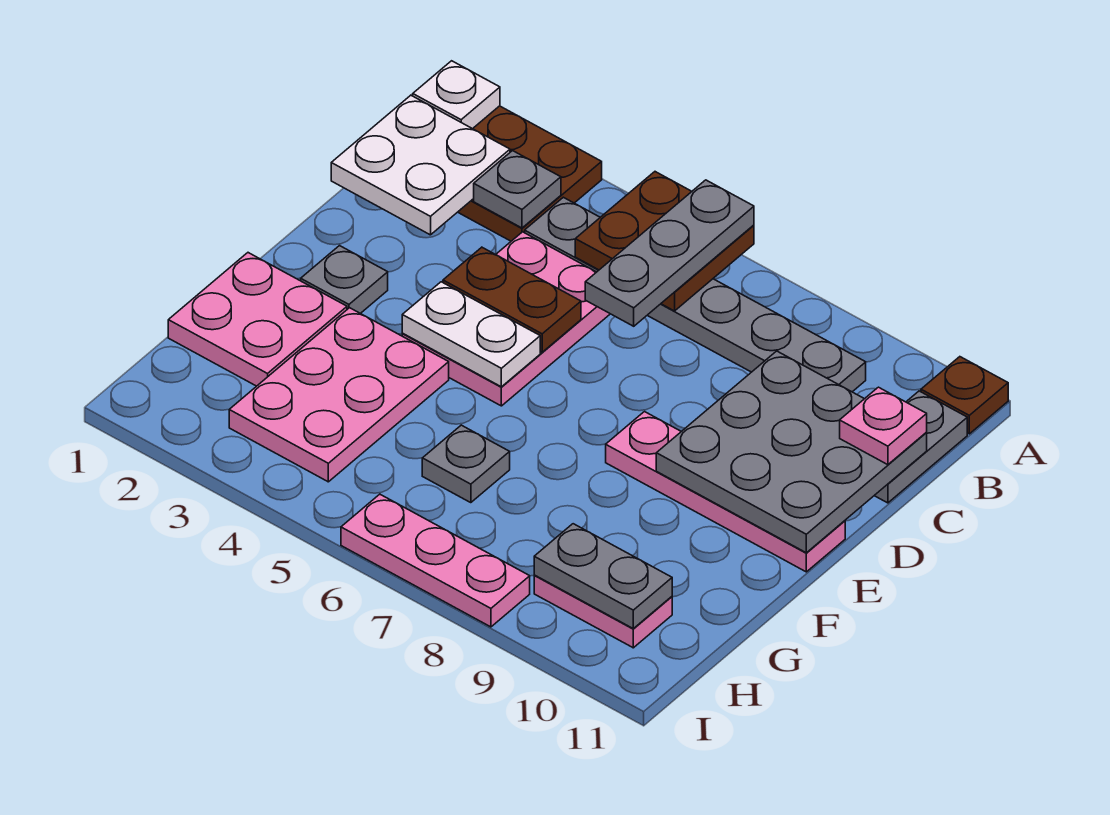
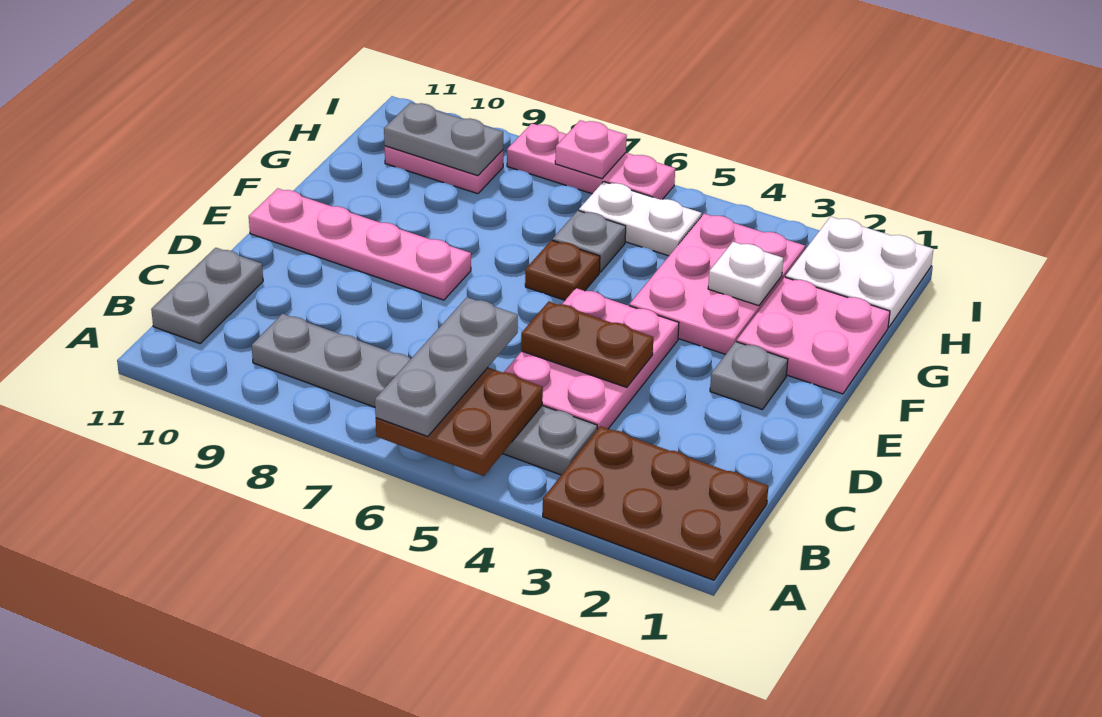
white 1x1 plate [413,61,500,129] -> white 1x1 plate moved to [708,242,783,306]
brown 1x1 plate [921,357,1008,434] -> brown 1x1 plate moved to [525,240,600,300]
white 2x2 plate [331,95,510,235] -> white 2x2 plate moved to [785,217,933,327]
grey 1x1 plate [474,151,561,228] -> none
grey 3x3 plate [656,351,927,553] -> none
pink 1x1 plate [840,387,927,465] -> pink 1x1 plate moved to [555,120,627,179]
white 1x2 plate [402,282,540,387] -> white 1x2 plate moved to [579,182,702,256]

